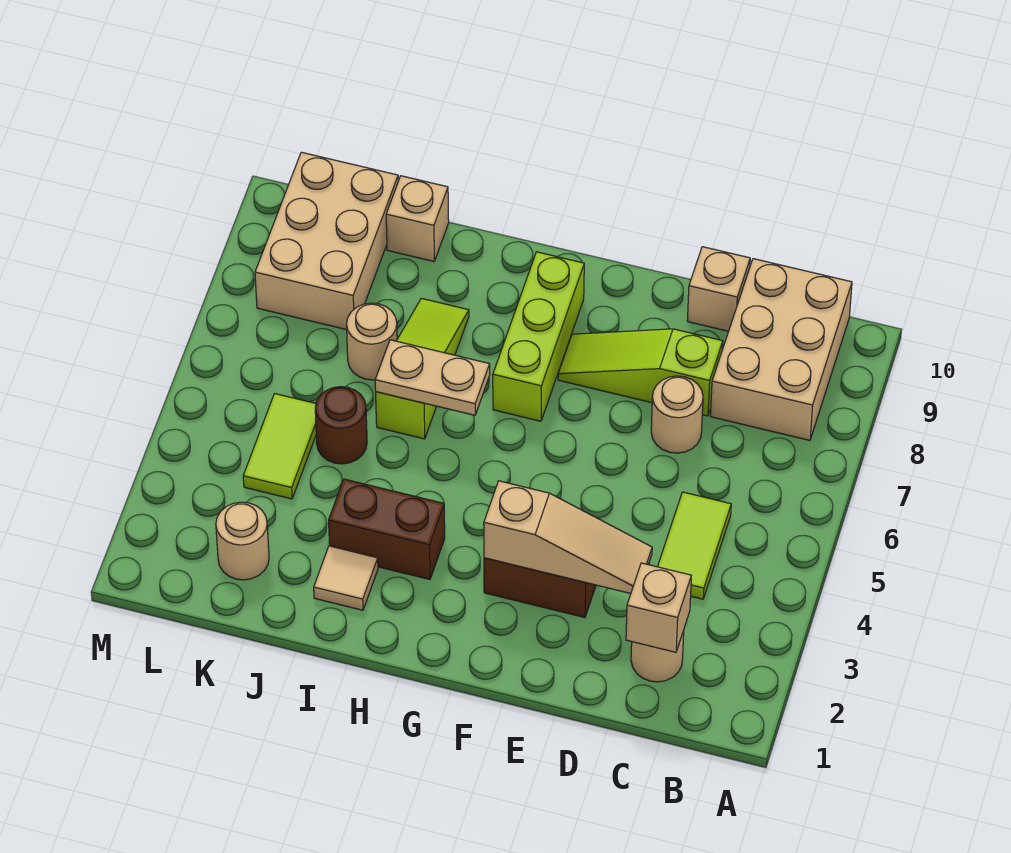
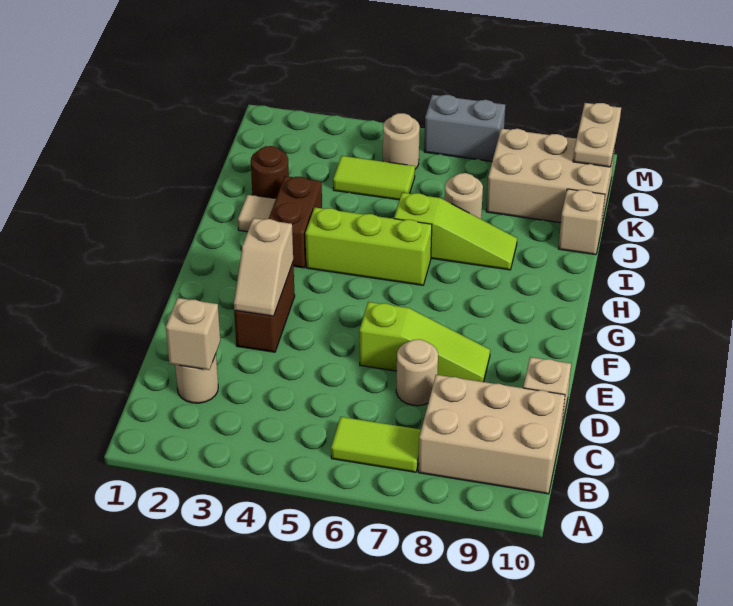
lime 1x2 tile [658,492,731,599] -> lime 1x2 tile moved to [331,417,421,472]
tan 1x3 slope [484,481,652,594] -> tan 1x2 slope [234,218,293,316]
lime 1x3 slope [558,329,723,416] -> lime 1x3 slope turned to [359,302,490,382]
lime 1x3 brick [493,252,584,421] -> lime 1x3 brick moved to [305,207,432,285]
tan 1x2 plate [375,340,490,415] -> tan 1x2 plate moved to [573,103,621,167]
brown 1x1 round brick [315,387,367,464] -> brown 1x1 round brick moved to [251,146,289,199]
tan 1x1 round brick [216,502,269,580] -> tan 1x1 round brick moved to [383,113,420,169]
none -> grey 1x2 brick [424,95,505,162]

